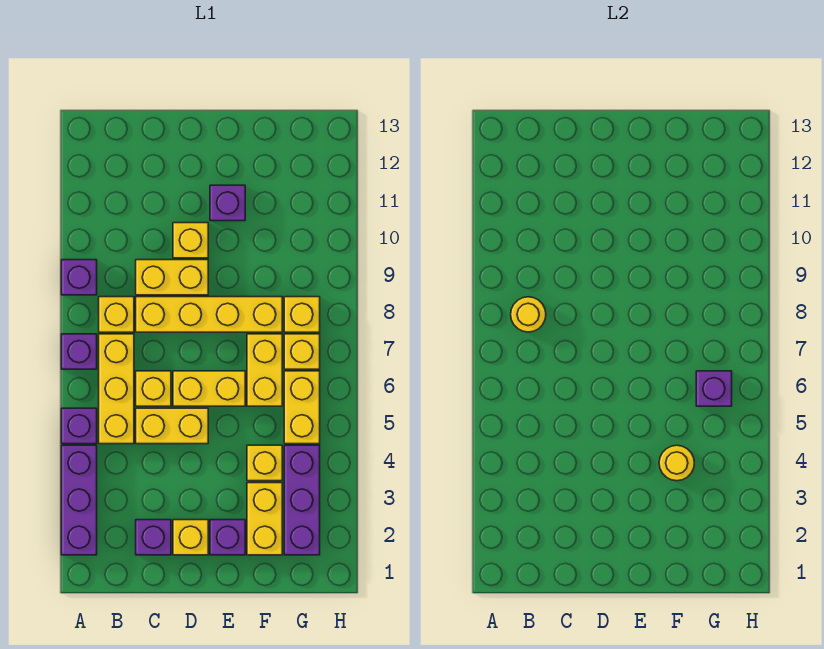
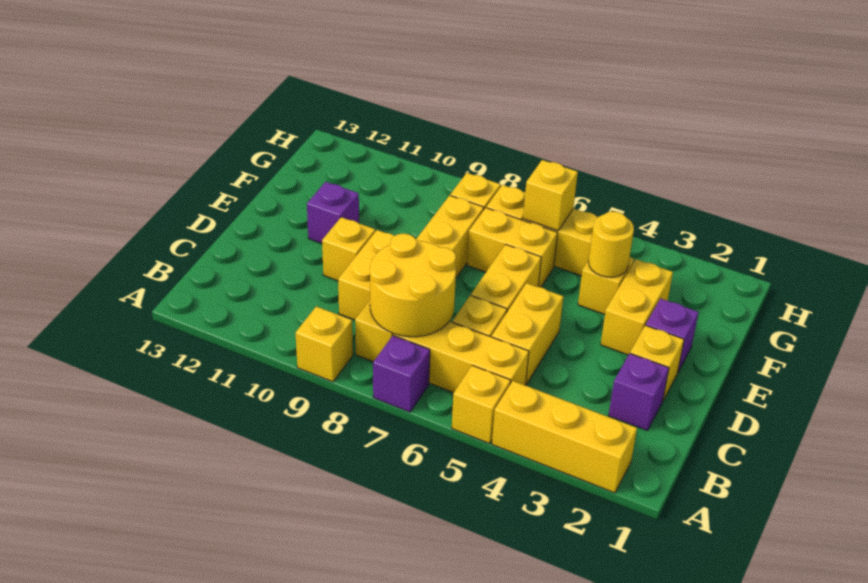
purple 1x3 brick [61,445,97,555] -> yellow 1x3 brick [492,381,637,493]
purple 1x1 brick [61,408,97,444] -> yellow 1x1 brick [452,365,511,444]
purple 1x1 brick [61,260,97,295] -> yellow 1x1 brick [296,306,353,382]
yellow 1x1 round brick [511,297,546,332] -> yellow 2x2 round brick [370,234,456,337]
yellow 1x2 brick [247,483,282,555] -> yellow 1x2 brick turned to [601,259,673,355]
purple 1x3 brick [284,445,320,555] -> none
purple 1x1 brick [696,371,732,406] -> yellow 1x1 brick [523,160,578,231]

